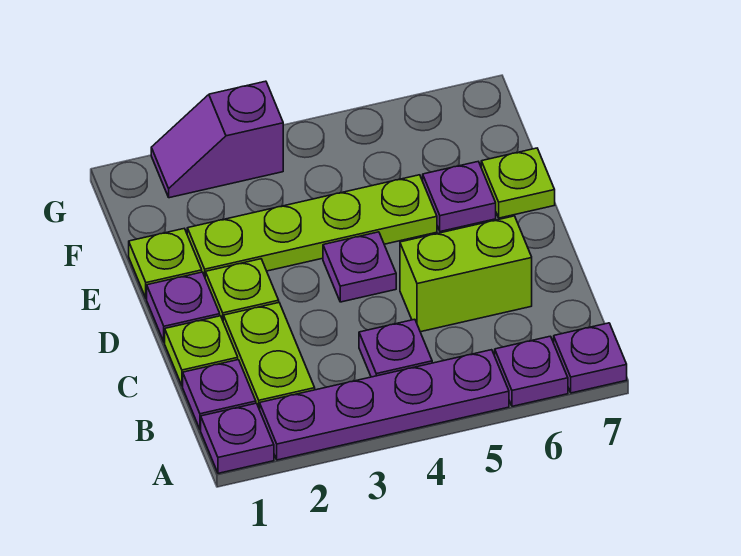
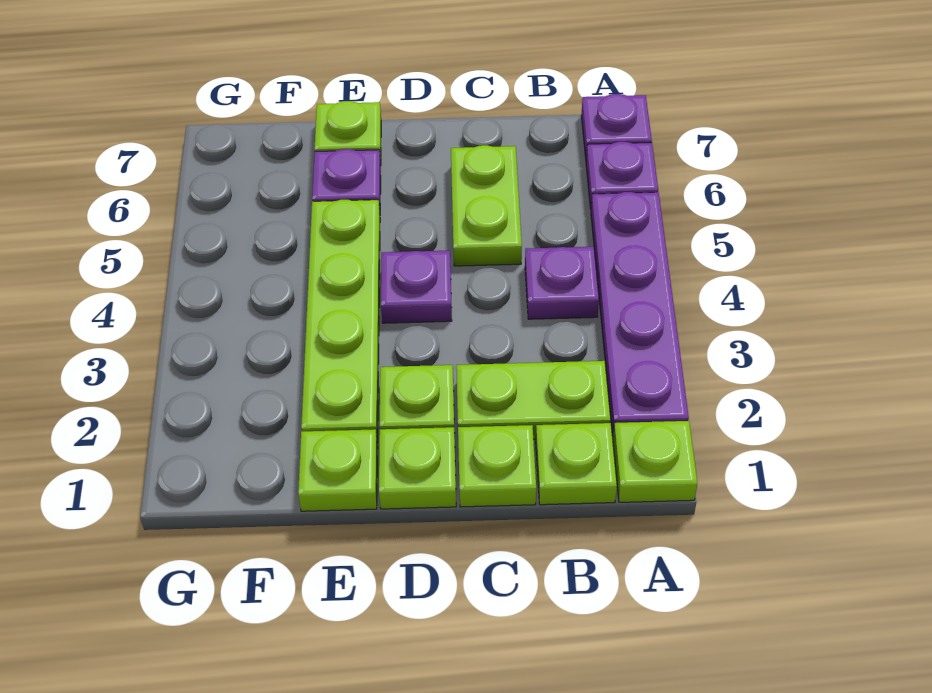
purple 1x1 plate [201,403,274,473] -> lime 1x1 plate [613,421,698,502]
purple 1x1 plate [183,360,256,430] -> lime 1x1 plate [536,423,617,505]
lime 1x2 brick [400,216,532,332] -> lime 1x2 plate [451,145,522,266]
purple 1x1 plate [147,272,220,342] -> lime 1x1 plate [379,427,456,509]
purple 1x2 slope [151,81,283,198] -> none

